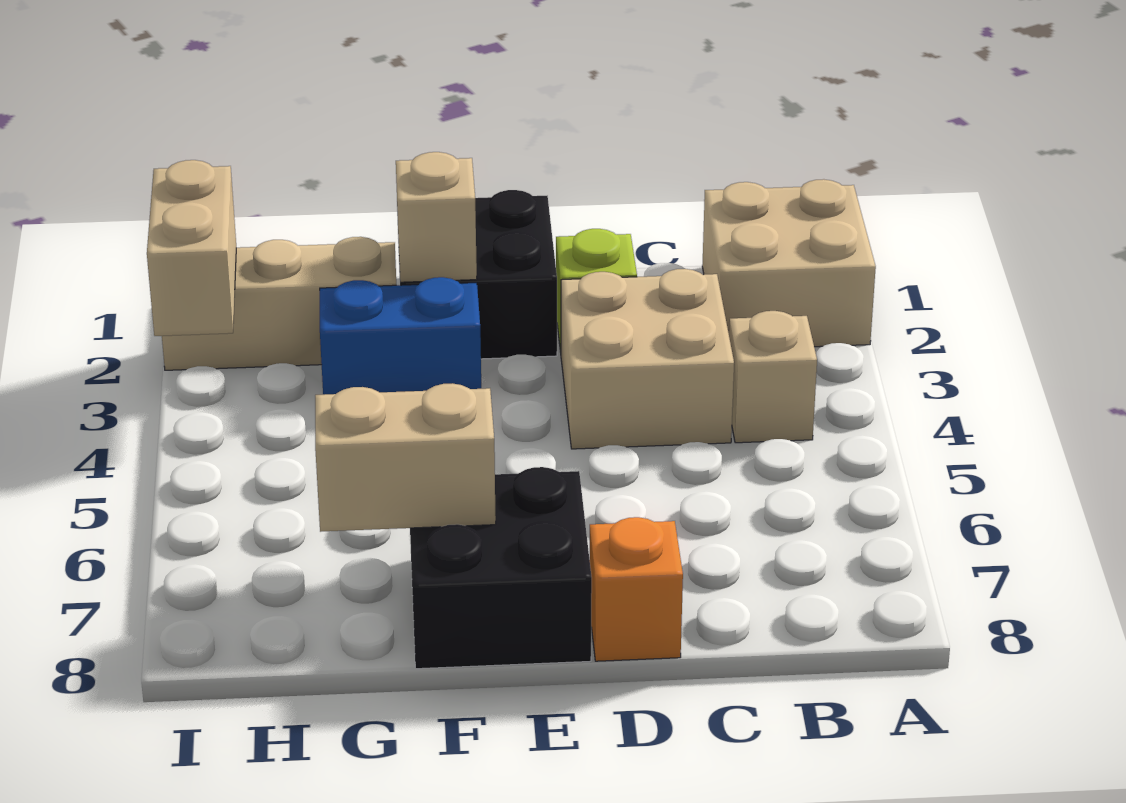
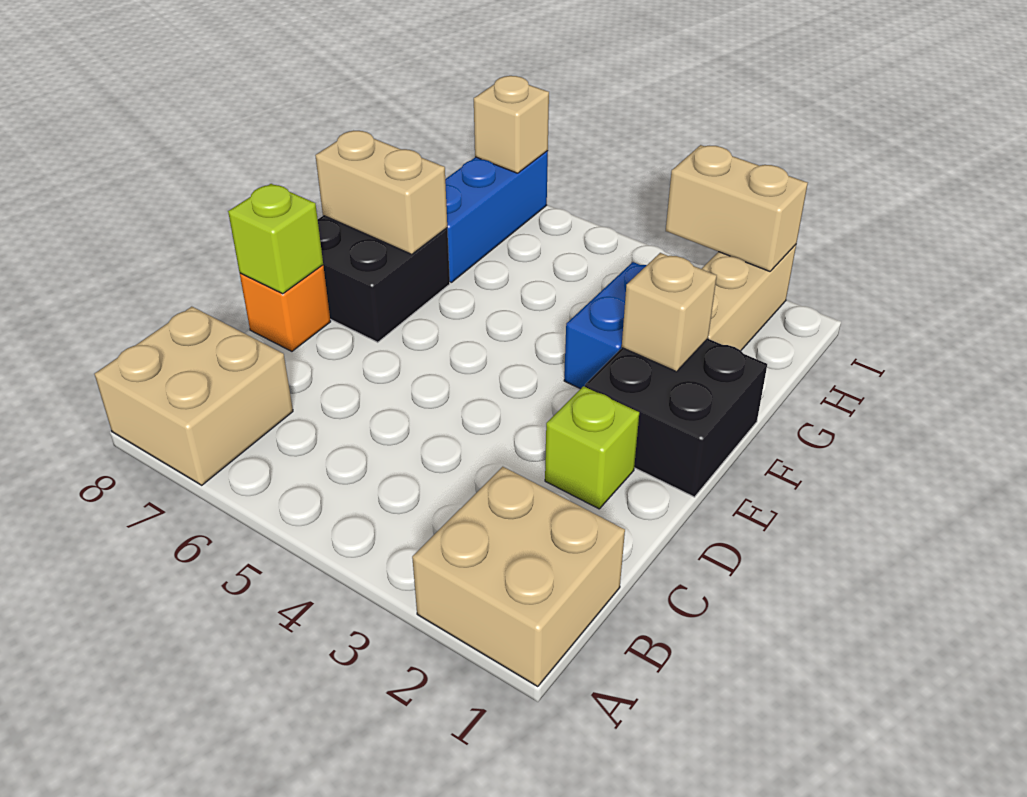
tan 1x1 brick [729,311,817,443] -> tan 1x1 brick moved to [474,76,549,173]
tan 2x2 brick [561,269,734,449] -> tan 2x2 brick moved to [95,307,293,485]
none -> lime 1x1 brick [228,184,323,294]
tan 1x2 brick [315,383,496,532] -> tan 1x2 brick turned to [315,131,447,254]
none -> blue 1x3 brick [445,151,548,282]

